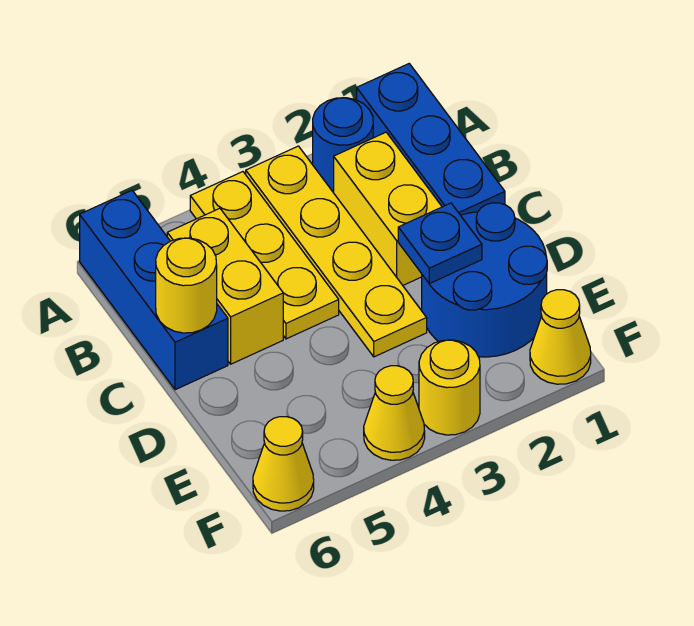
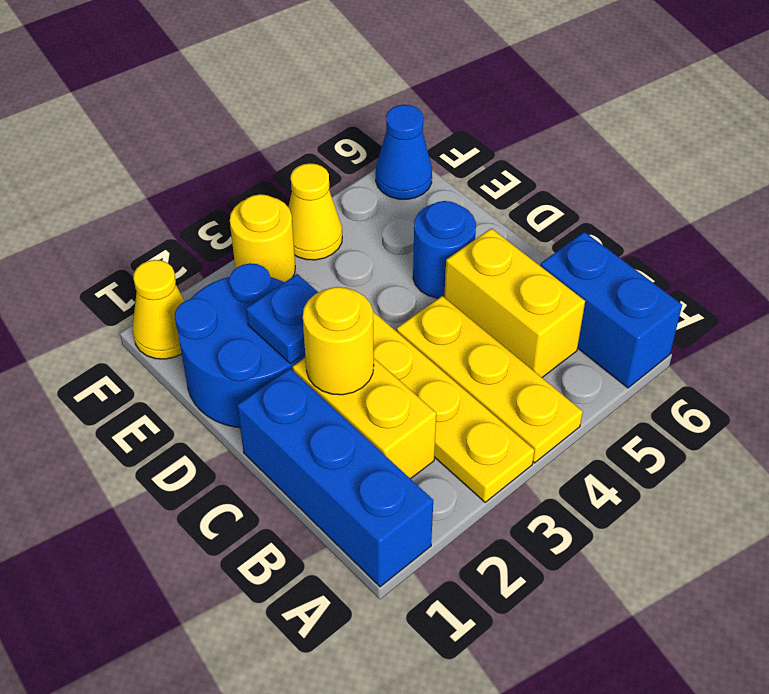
blue 1x1 round brick [313,98,373,191] -> blue 1x1 round brick moved to [413,201,476,298]
blue 1x3 brick [80,191,228,390] -> blue 1x2 brick [540,232,682,388]
yellow 1x1 round brick [156,238,217,333] -> yellow 1x1 round brick moved to [303,287,374,395]
yellow 1x1 cone [253,417,314,511] -> blue 1x1 cone [376,105,432,199]

